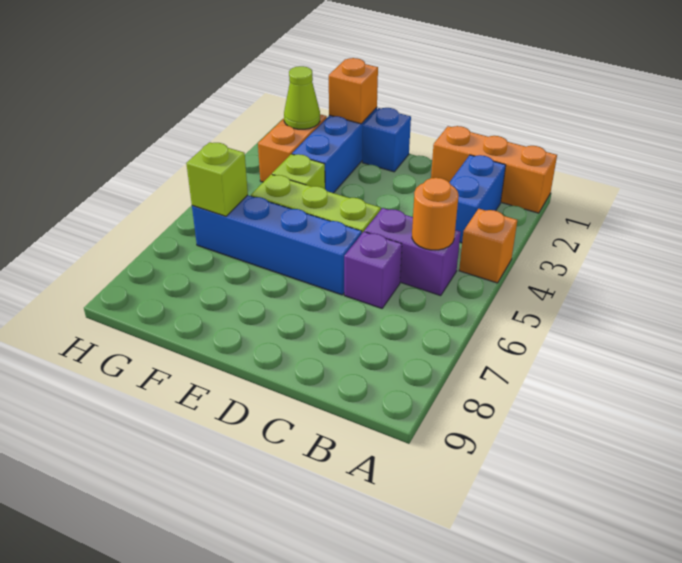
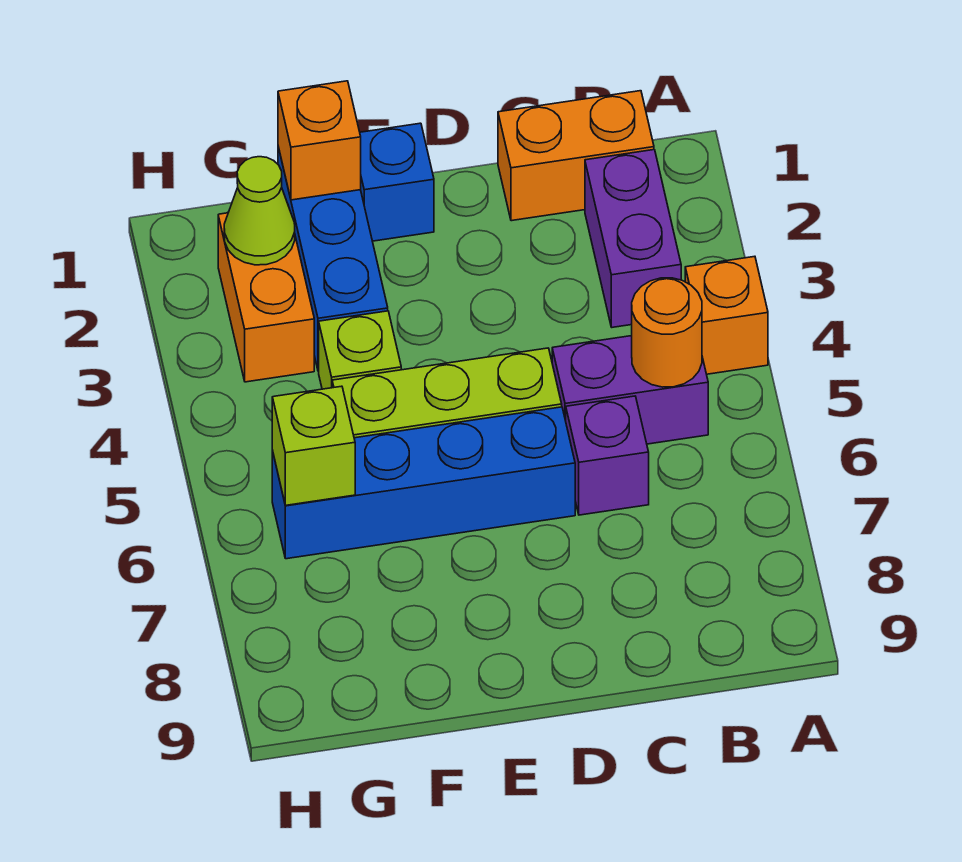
orange 1x3 brick [431,126,557,213] -> orange 1x2 brick [498,91,654,221]
blue 1x2 brick [449,155,506,243] -> purple 1x2 brick [585,150,681,327]

